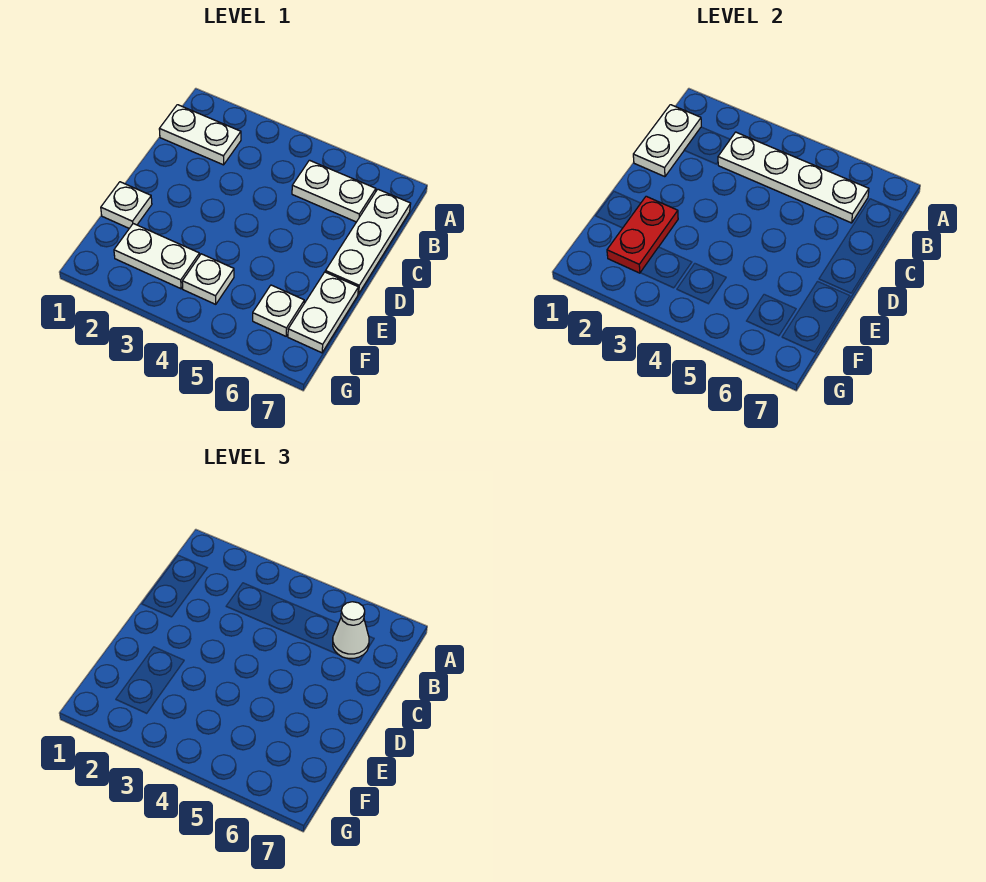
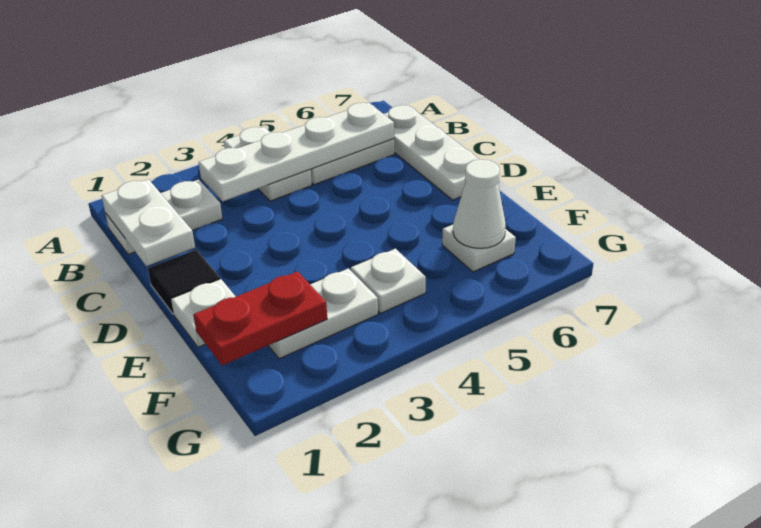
white 1x1 cone [333,602,369,658] -> white 1x1 cone moved to [453,160,506,248]
none -> black 1x1 tile [148,250,220,314]
red 1x2 plate [607,196,678,273] -> red 1x2 plate turned to [193,271,327,365]
white 1x2 plate [288,272,358,353] -> white 1x2 plate moved to [224,127,312,201]

